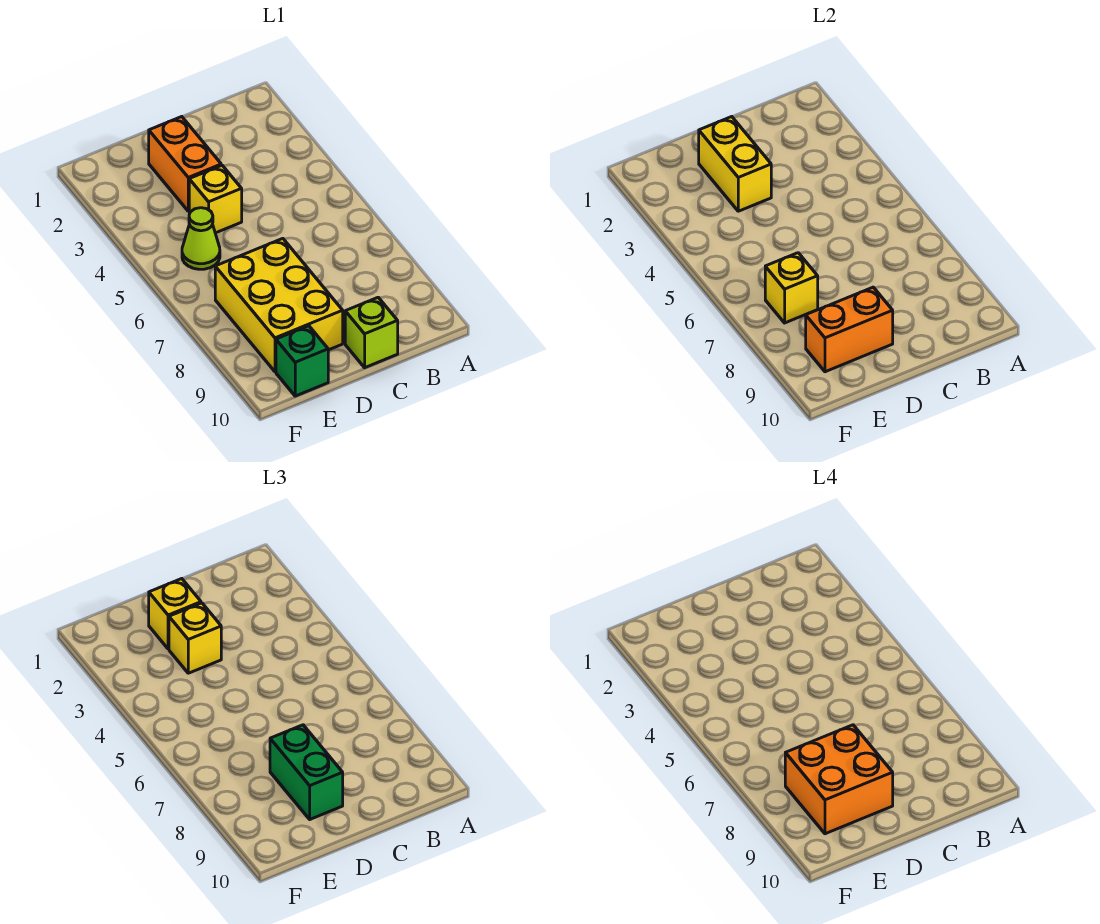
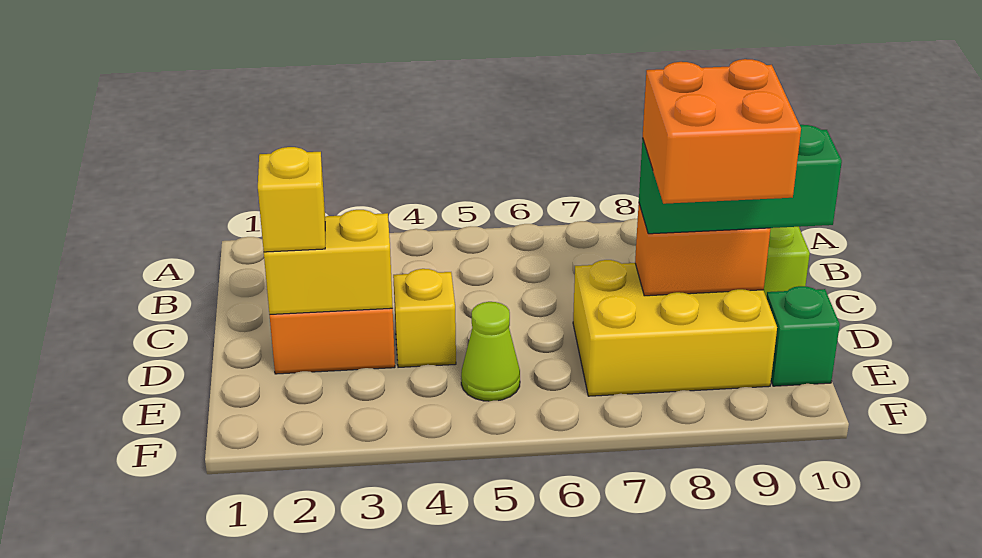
yellow 1x1 brick [169,603,221,673] -> none
green 1x2 brick [270,725,343,819] -> green 1x3 brick [639,125,842,234]
orange 1x2 brick [806,287,893,372] -> orange 1x2 brick turned to [635,204,770,296]
yellow 1x1 brick [765,253,818,323] -> none

